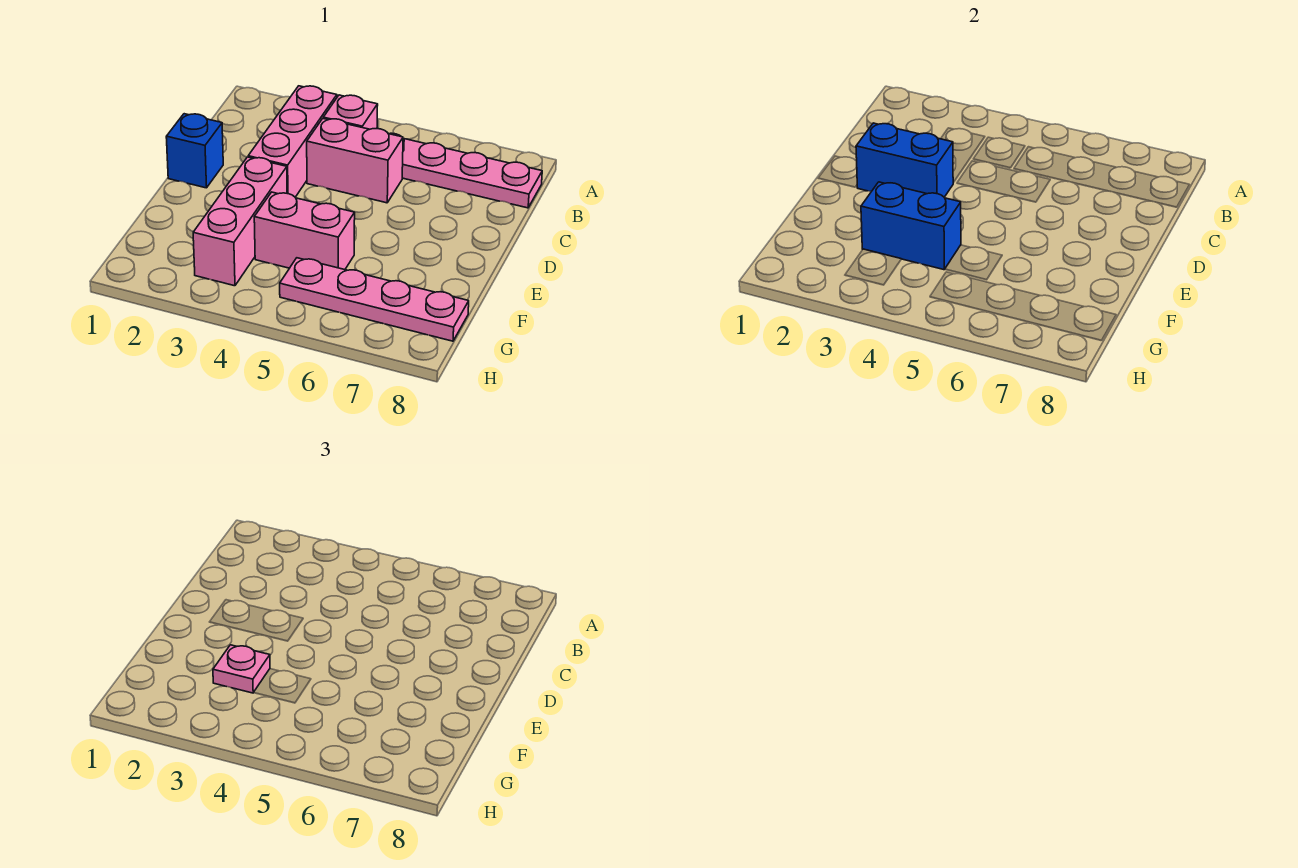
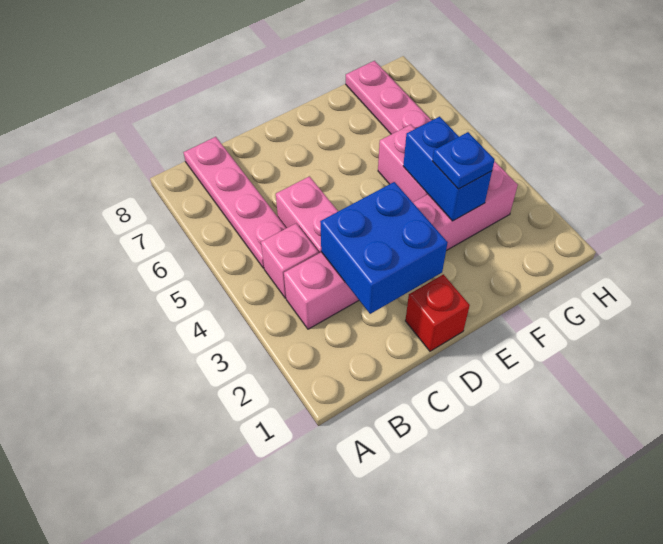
blue 1x1 brick [166,114,223,188] -> red 1x1 brick [405,274,470,351]
blue 1x2 brick [856,123,953,197] -> blue 2x2 brick [320,182,448,314]
pink 1x1 plate [213,645,270,693] -> blue 1x1 plate [433,132,495,189]

